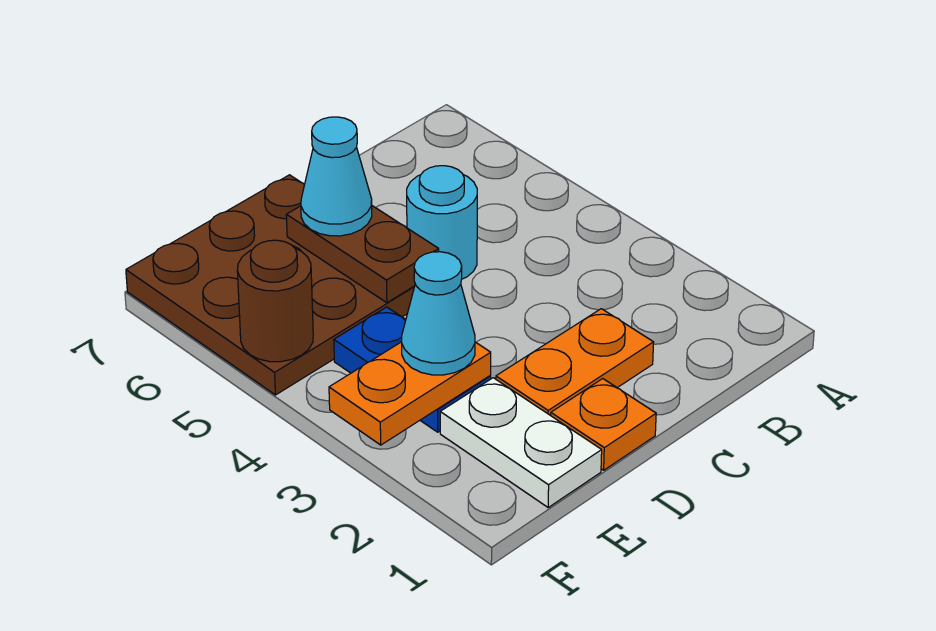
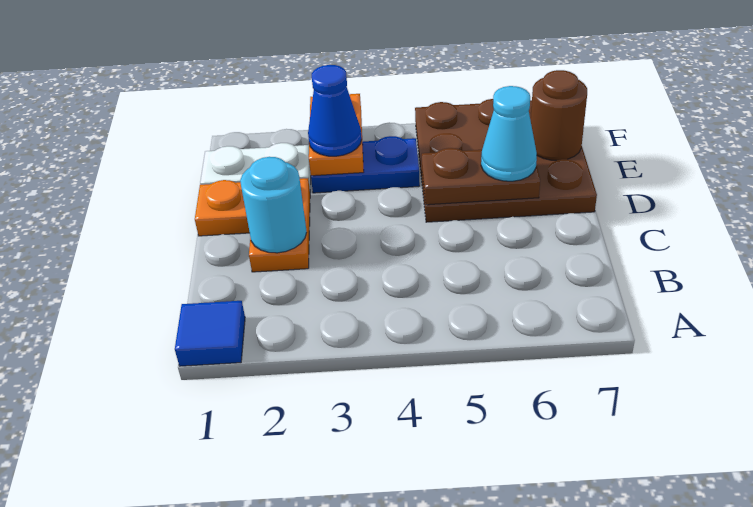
none -> blue 1x1 tile [175,301,245,366]
cyan 1x1 round brick [407,166,477,279] -> cyan 1x1 round brick moved to [240,157,307,253]
cyan 1x1 cone [402,252,475,375] -> blue 1x1 cone [308,65,362,156]
brown 1x1 round brick [237,240,313,362] -> brown 1x1 round brick moved to [531,70,587,160]

